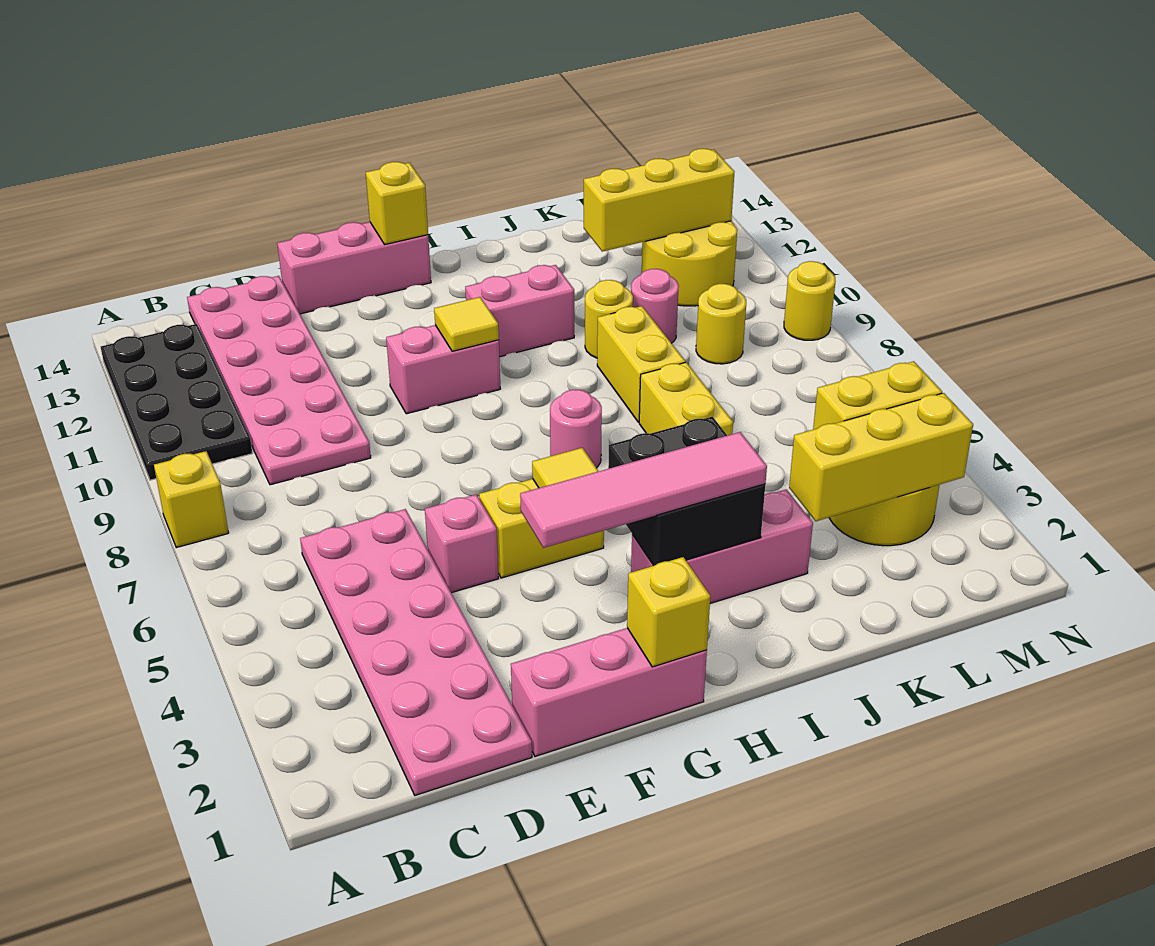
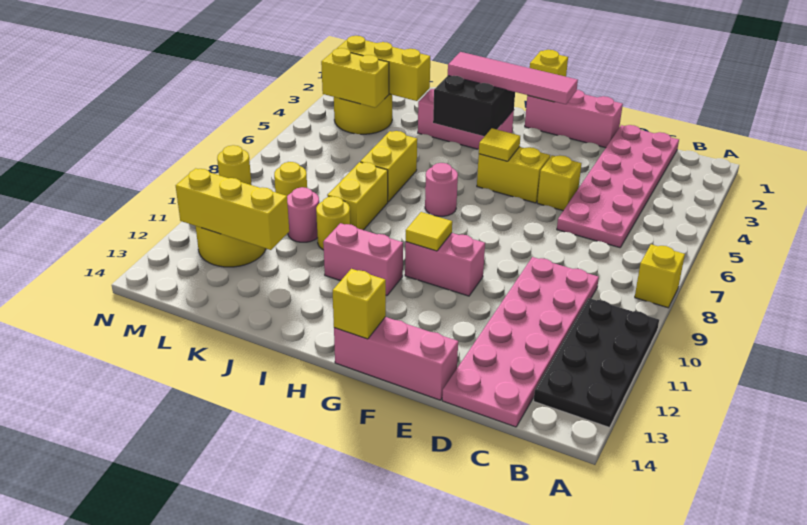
pink 1x1 brick [425,494,498,593] -> yellow 1x1 brick [537,155,581,211]

